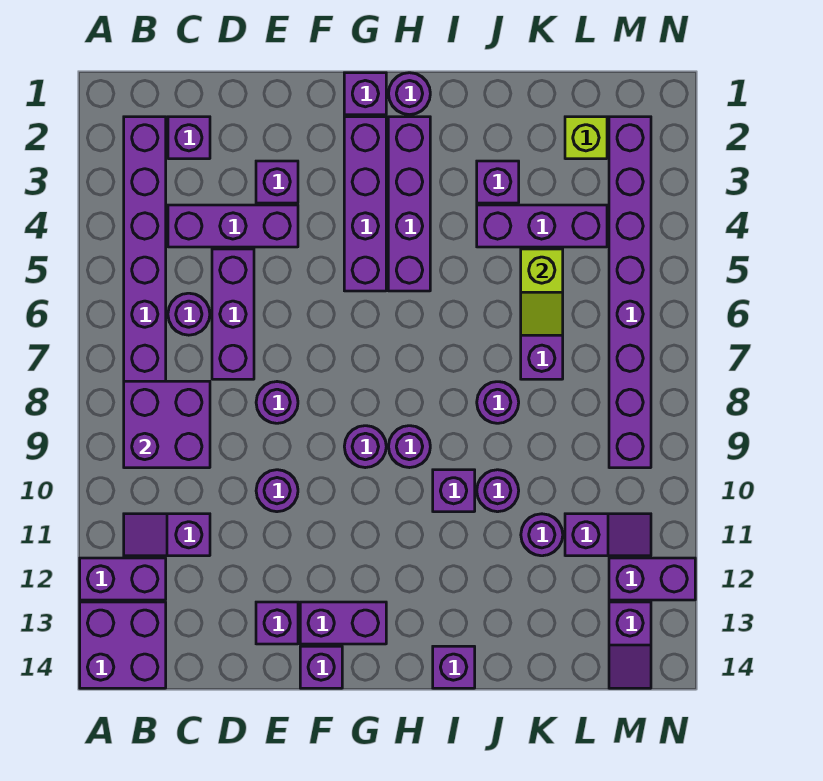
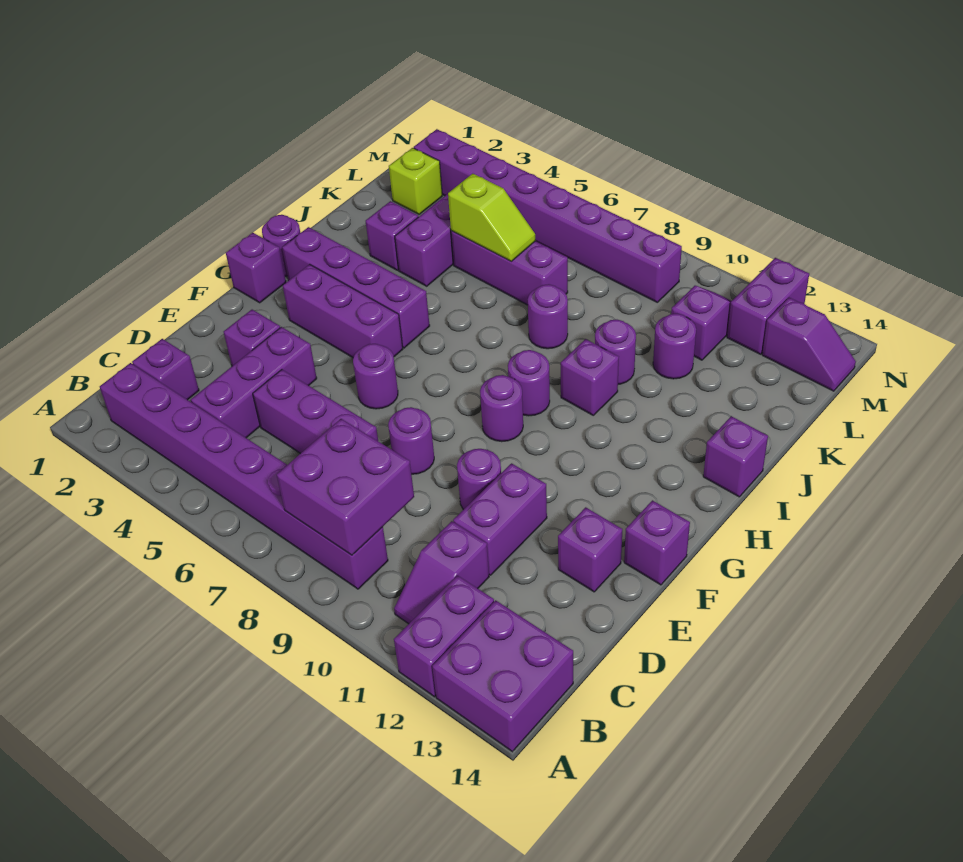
purple 1x1 round brick [168,293,210,335] -> purple 1x1 round brick moved to [353,344,398,409]
purple 1x2 brick [300,602,386,644] -> purple 1x2 brick moved to [453,463,547,575]
purple 1x4 brick [344,117,386,291] -> purple 1x3 brick [283,264,403,358]

